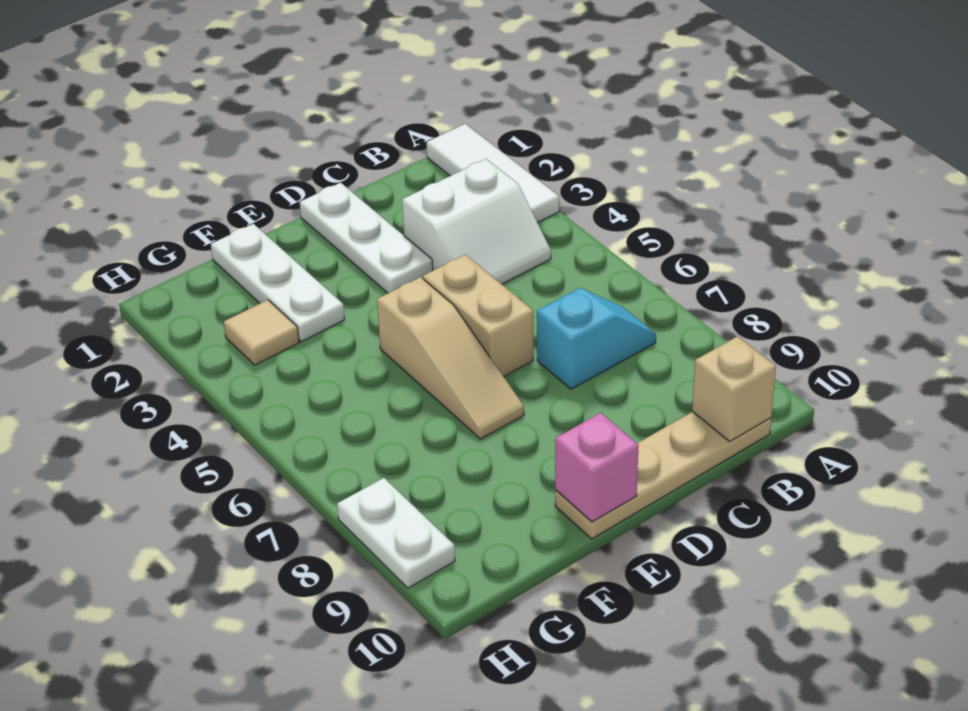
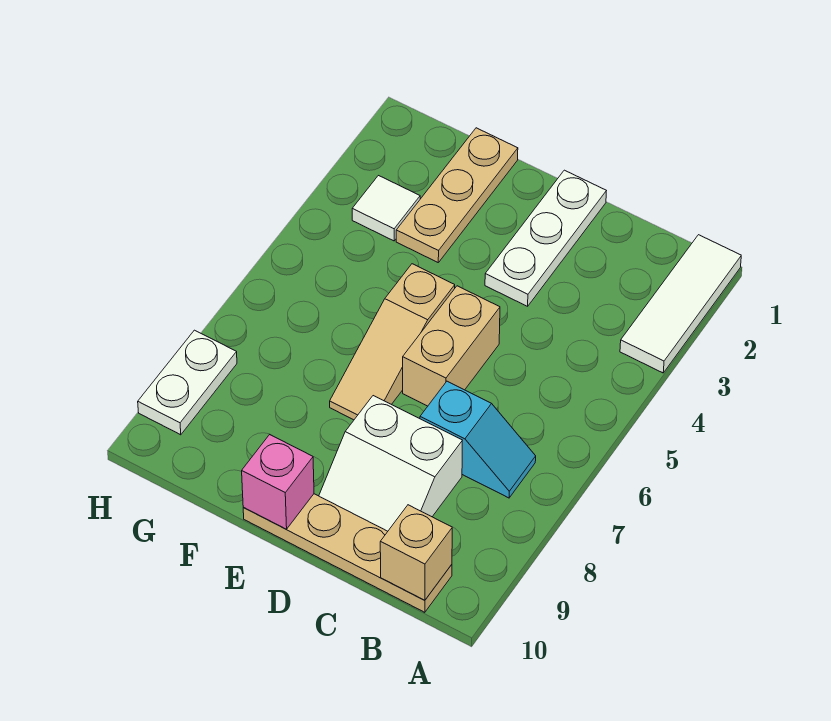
white 2x2 slope [402,159,551,284] -> white 2x2 slope moved to [319,396,462,531]
white 1x3 plate [211,224,345,342] -> tan 1x3 plate [396,128,518,262]
tan 1x1 tile [224,300,299,365] -> white 1x1 tile [352,176,420,241]

